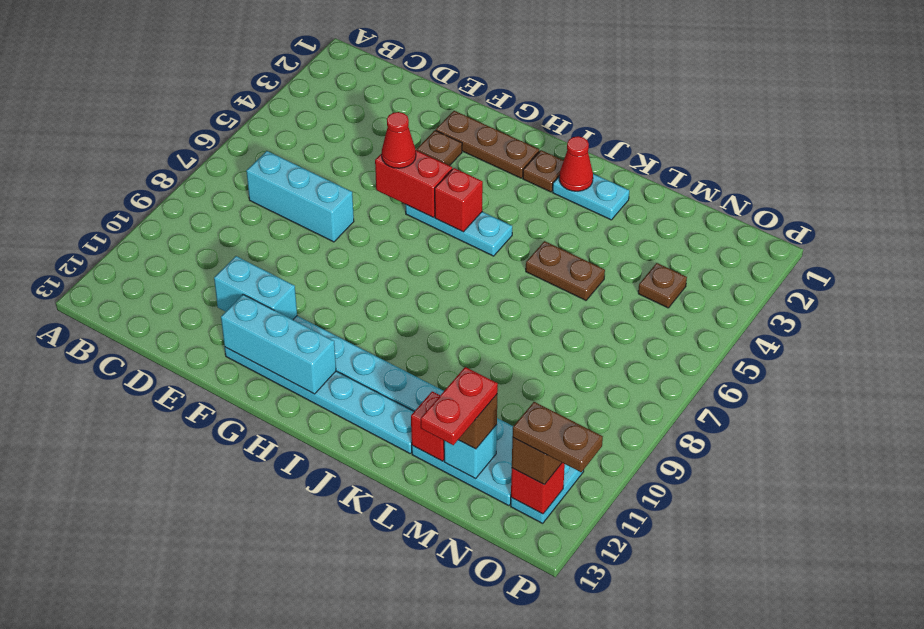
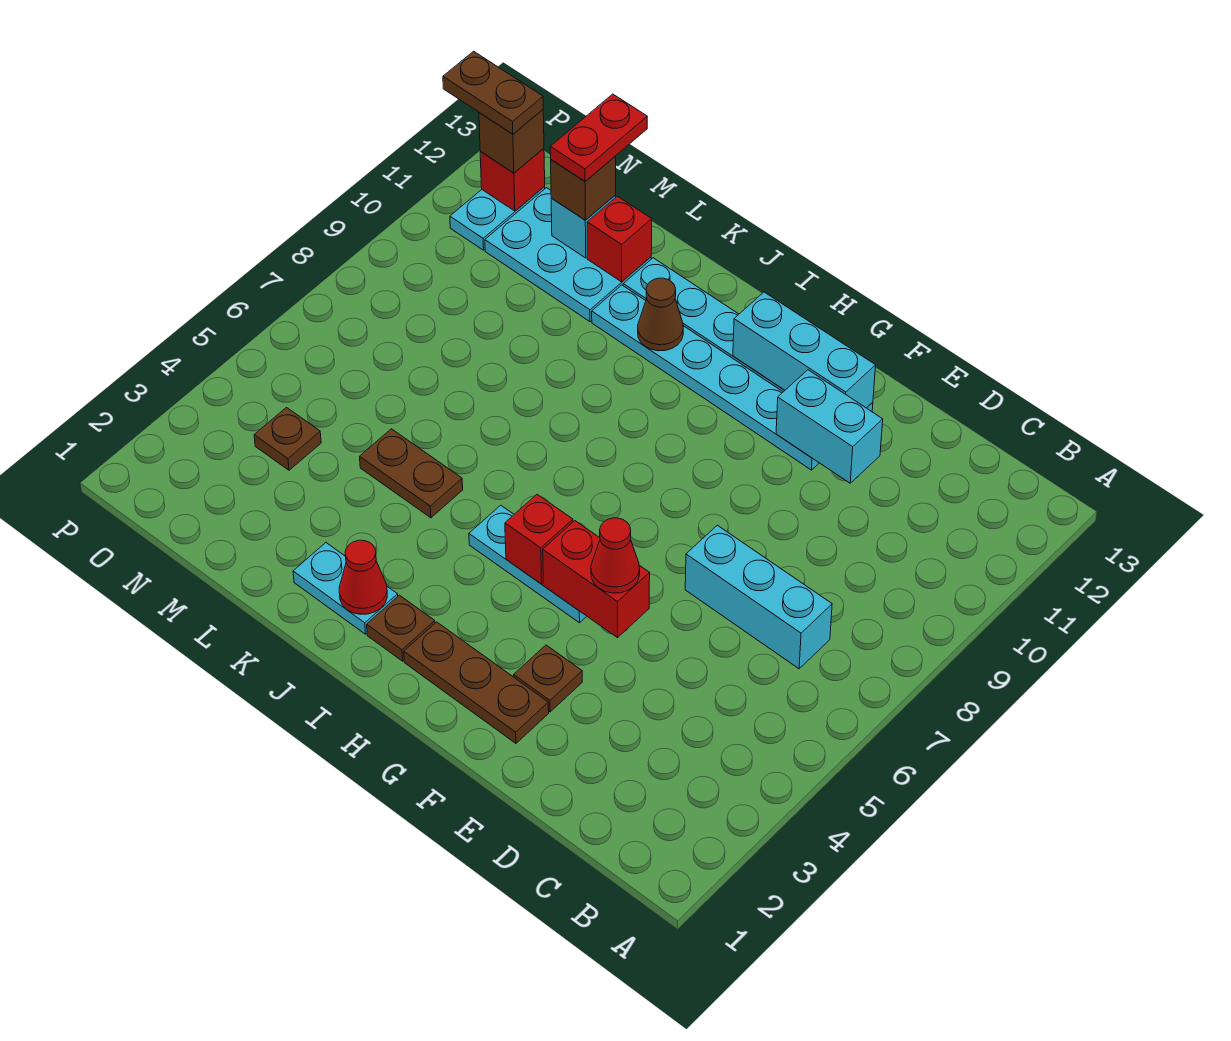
none -> brown 1x1 cone [638,278,683,351]

